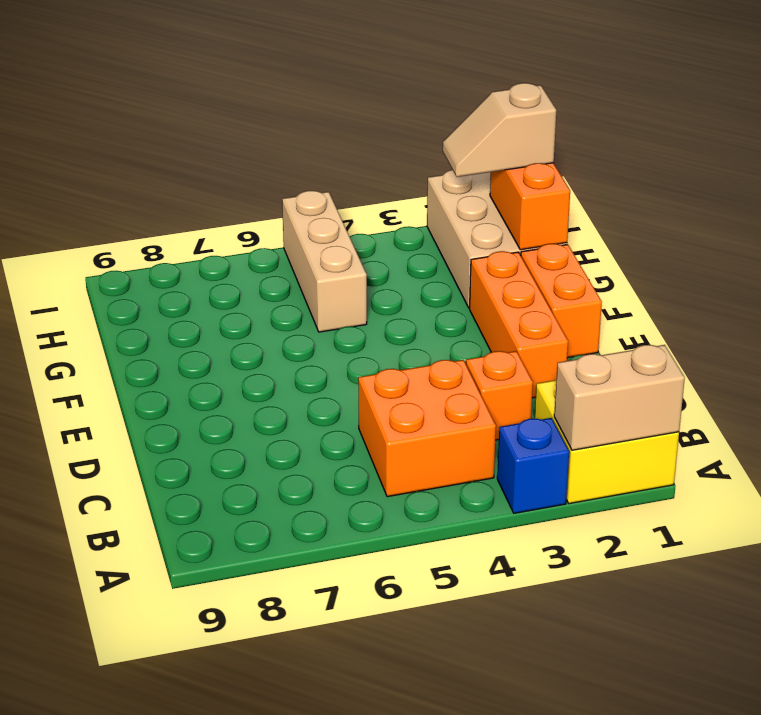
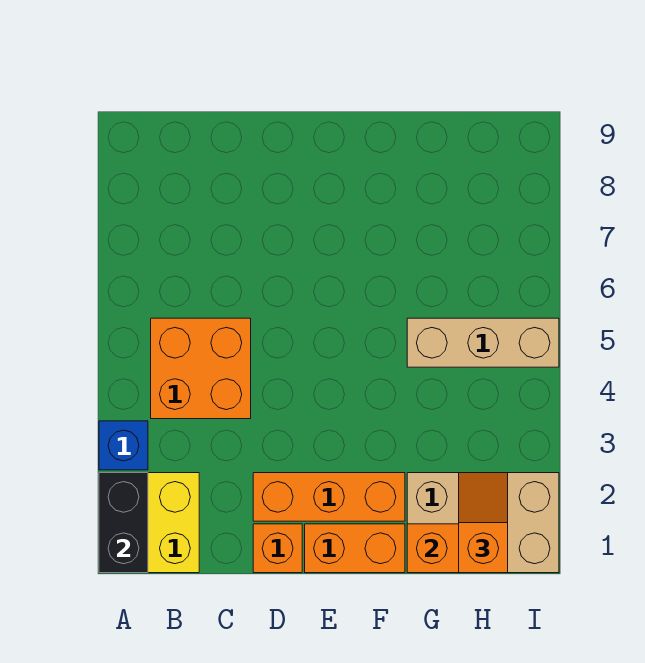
tan 1x2 brick [554,345,685,450] -> black 1x2 brick [99,473,148,573]
orange 1x1 brick [466,351,533,440] -> orange 1x1 brick moved to [253,524,302,573]
tan 1x2 slope [443,83,556,177] -> orange 1x2 slope [459,473,508,573]

